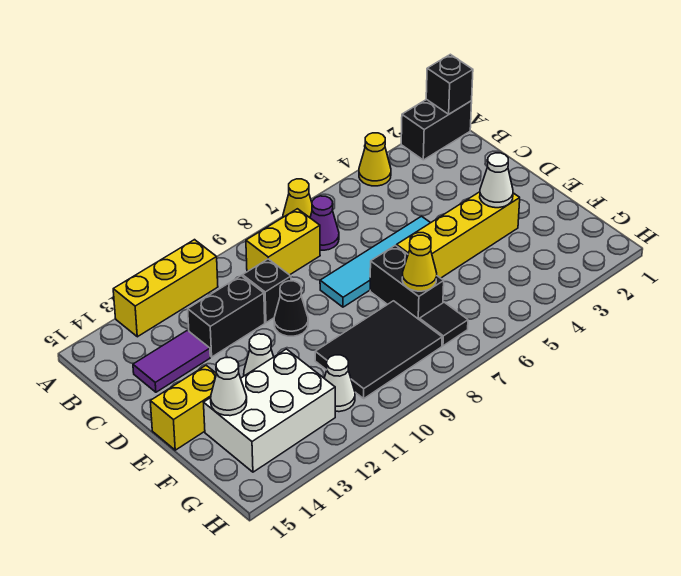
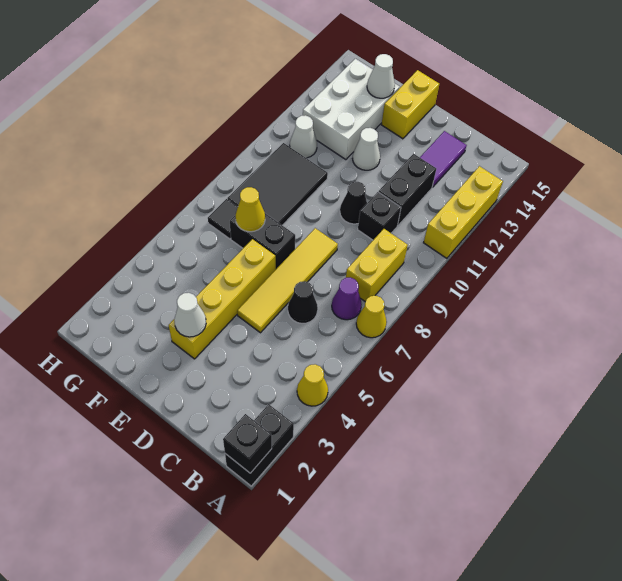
none -> black 1x1 cone [288,281,318,324]
cyan 1x4 tile [320,216,430,307] -> yellow 1x4 tile [237,228,338,333]

